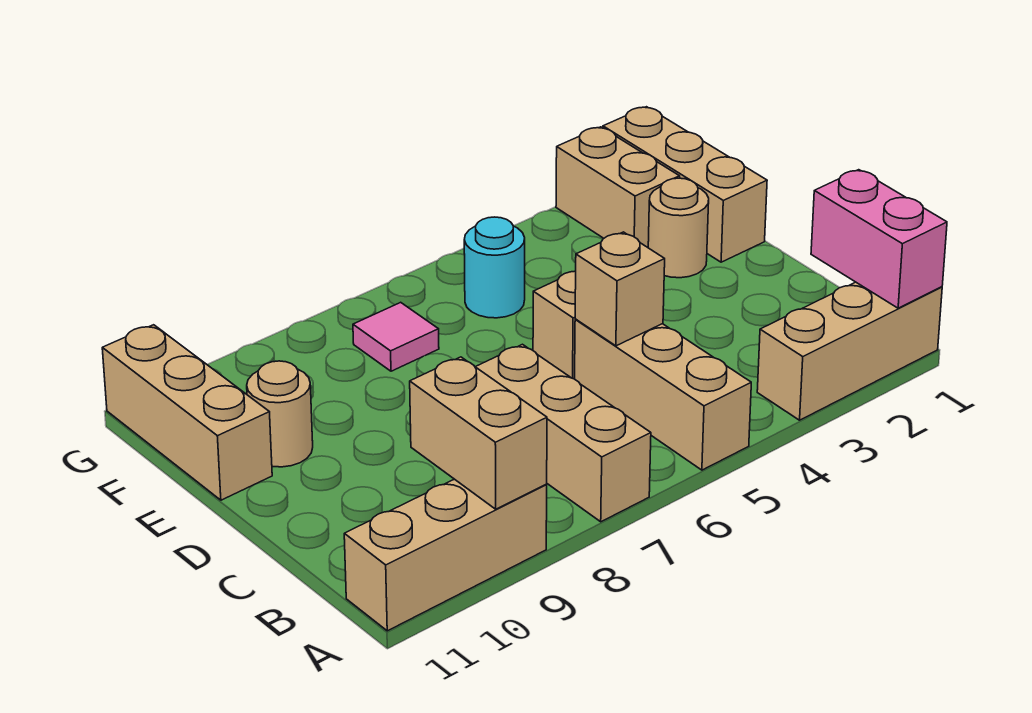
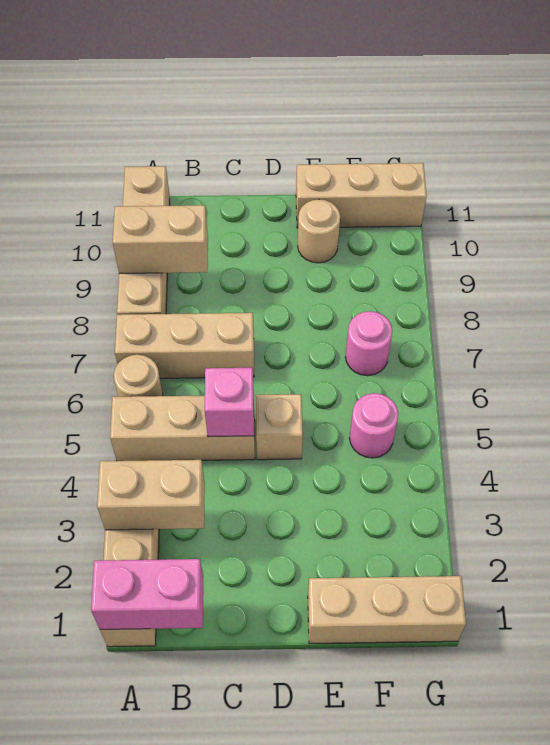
tan 1x3 brick [344,479,547,631] -> tan 1x4 brick [117,166,170,315]
tan 1x1 brick [575,232,665,346] -> pink 1x1 brick [205,368,254,437]
tan 1x1 round brick [648,178,709,278] -> tan 1x1 round brick moved to [114,355,163,397]
tan 1x2 brick [556,127,680,247] -> tan 1x2 brick moved to [97,460,205,530]
cyan 1x1 round brick [464,217,525,318] -> pink 1x1 round brick [350,393,398,458]
pink 1x1 tile [353,302,439,371] -> pink 1x1 round brick [346,311,392,376]

